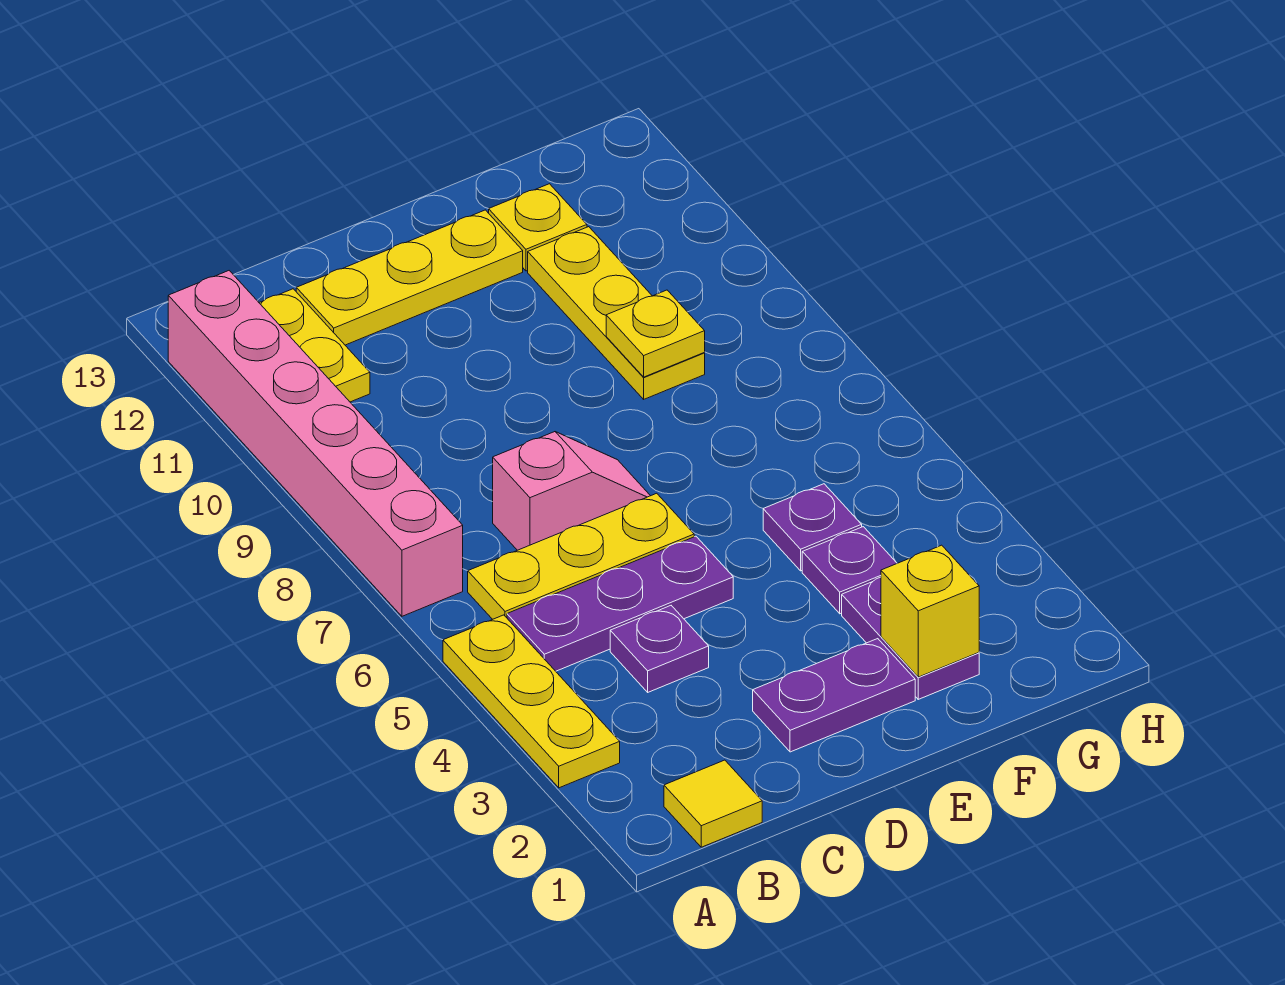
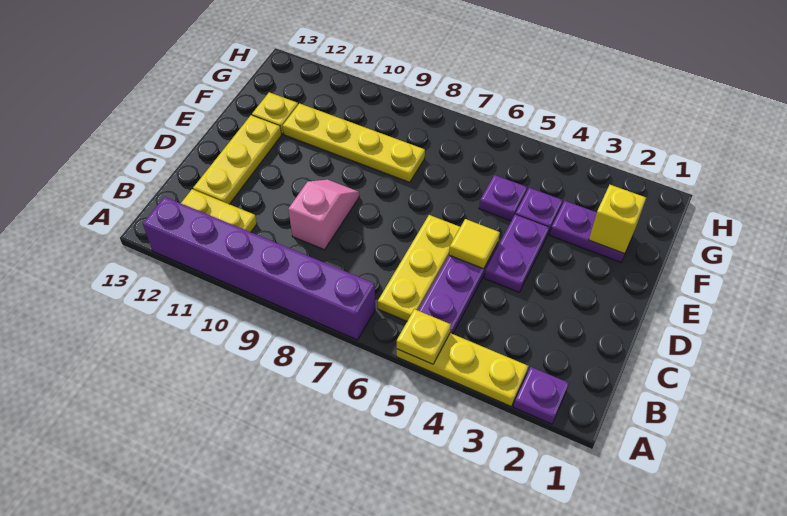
pink 1x6 brick [168,271,463,616] -> purple 1x6 brick [143,197,375,340]
yellow 1x1 tile [664,760,762,847] -> yellow 1x1 tile moved to [449,219,500,269]
purple 1x1 plate [610,606,709,692] -> purple 1x1 plate moved to [514,367,569,424]
pink 1x2 slope [493,432,650,550] -> pink 1x2 slope moved to [288,180,359,250]
purple 1x2 plate [753,639,915,752] -> purple 1x2 plate moved to [484,215,549,292]
yellow 1x3 plate [528,227,705,399] -> yellow 1x4 plate [283,104,425,182]
yellow 1x1 plate [606,290,705,377] -> yellow 1x1 plate moved to [397,309,451,364]

